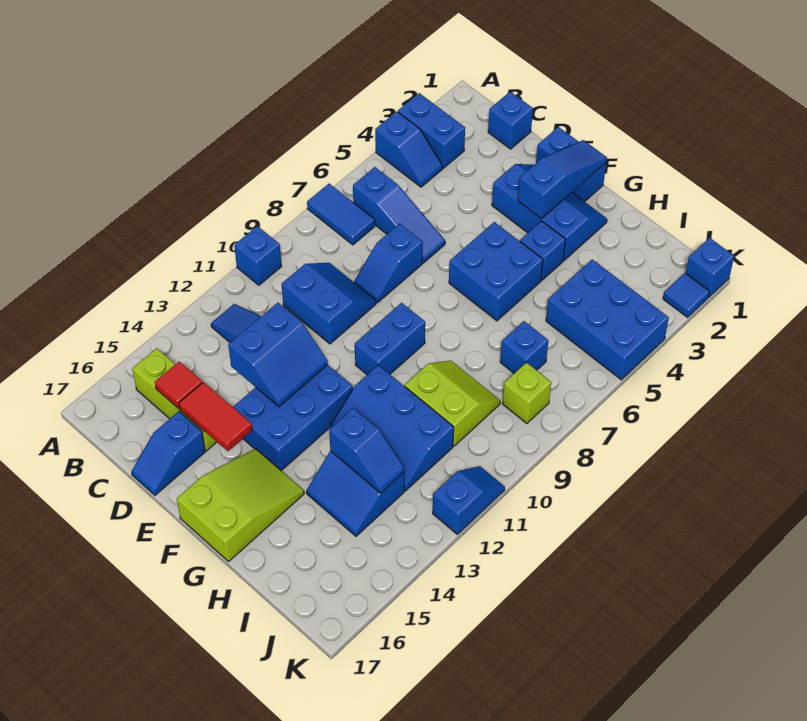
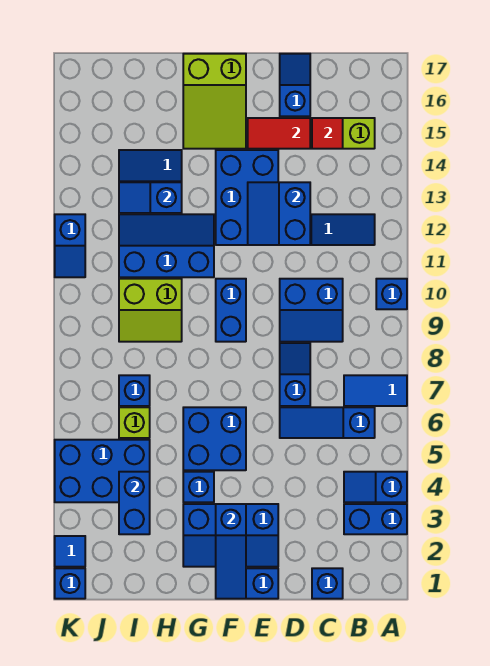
none -> blue 1x2 brick [119,472,150,534]
lime 1x1 brick [502,362,551,423] -> lime 1x1 brick moved to [119,407,150,438]

